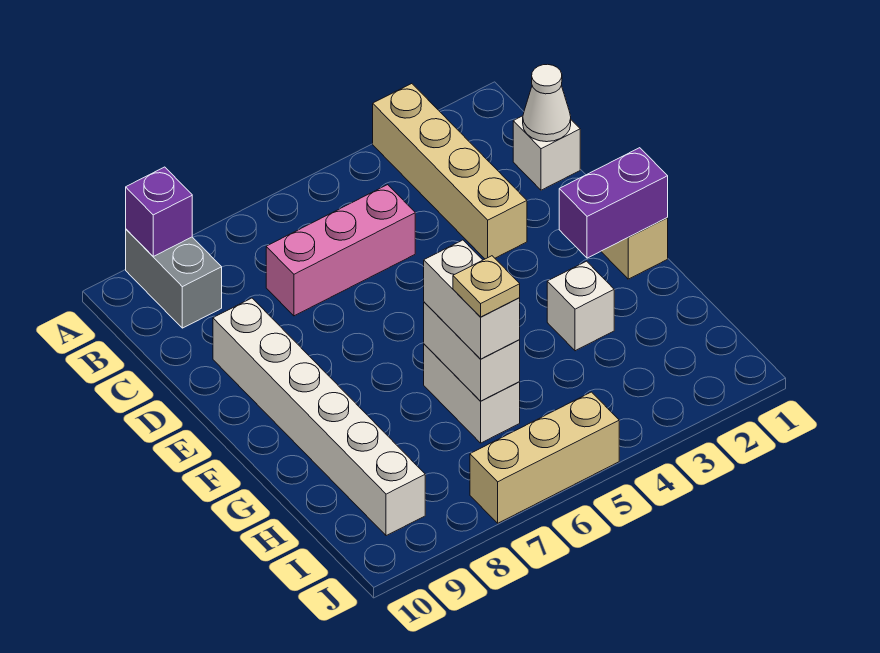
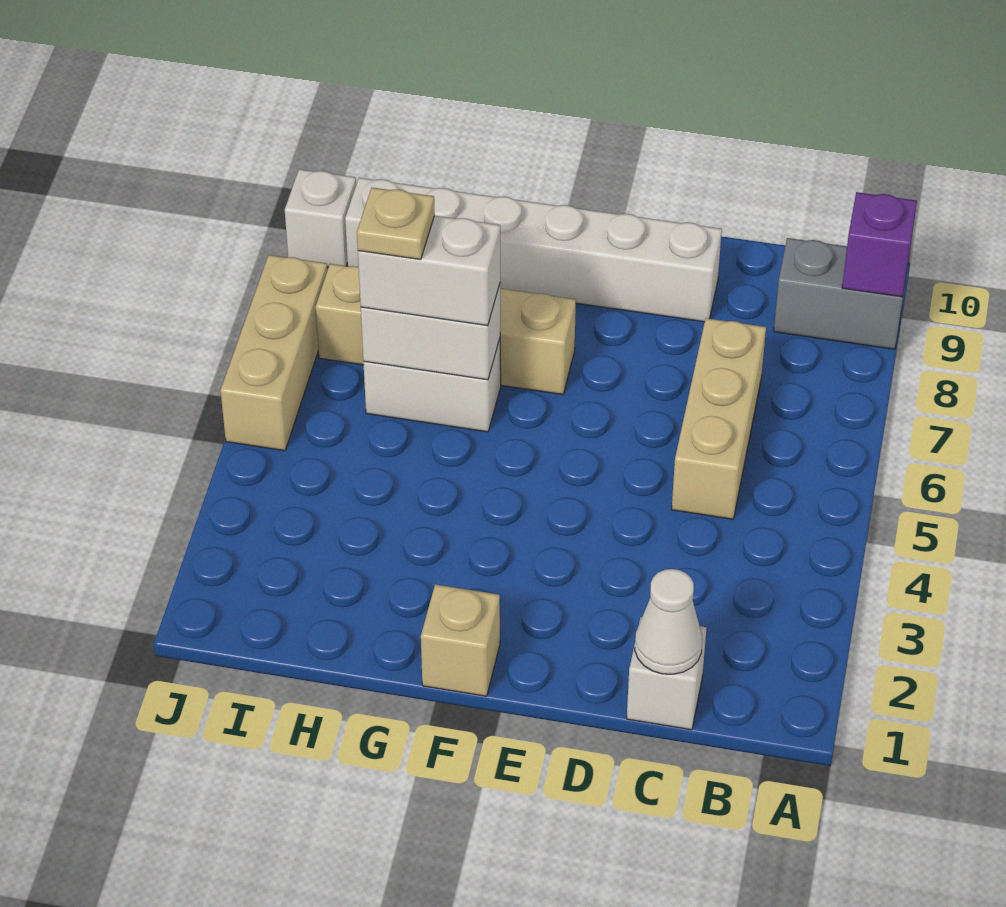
tan 1x4 brick [373,84,527,259] -> tan 1x4 brick moved to [316,264,576,395]
pink 1x3 brick [266,185,415,316] -> tan 1x3 brick [672,318,766,519]
purple 1x2 brick [559,148,668,258] -> none
white 1x1 brick [547,261,614,351] -> white 1x1 brick moved to [285,169,356,267]

